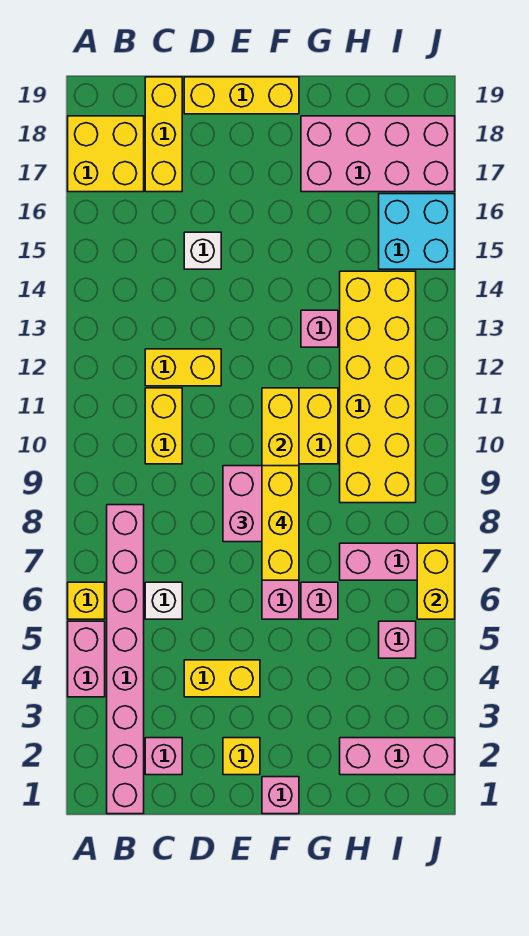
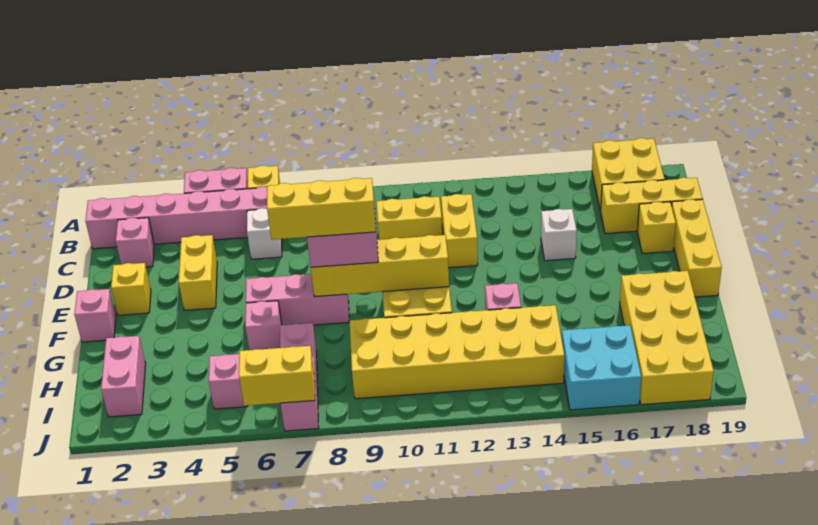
none -> yellow 1x1 brick [637,202,676,254]
pink 2x4 brick [301,116,455,192] -> yellow 2x4 brick [620,271,714,405]
pink 1x3 brick [340,738,455,775] -> pink 1x2 brick [101,336,146,417]

